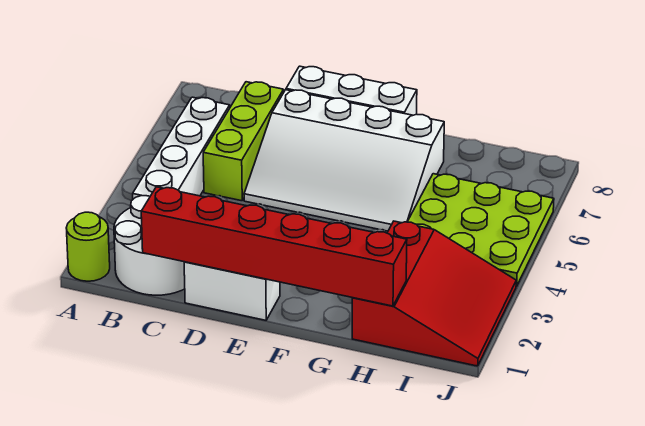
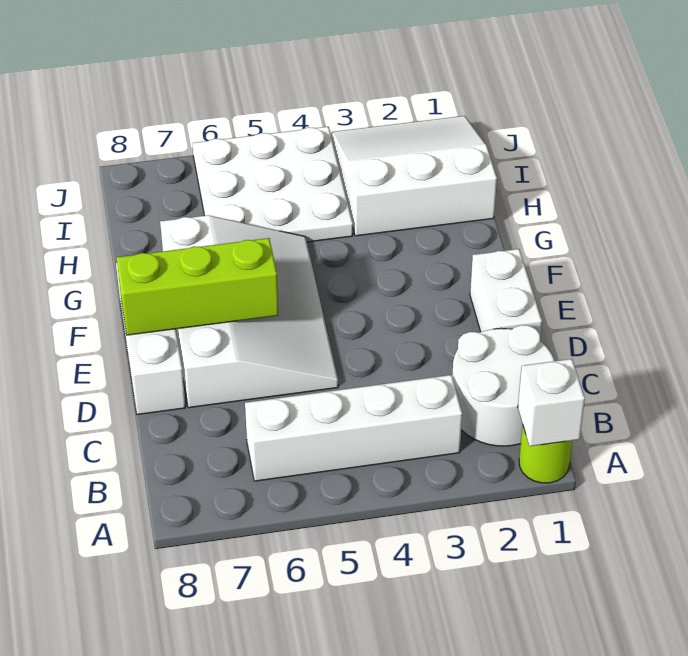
none -> white 1x1 brick [518,359,585,446]
red 1x6 brick [141,187,407,306] -> none
lime 1x3 brick [203,82,284,201] -> lime 1x3 brick moved to [117,238,278,335]
red 3x3 slope [352,221,516,366] -> white 3x3 slope [331,116,497,236]
lime 3x3 plate [408,174,554,286] -> white 3x3 plate [192,127,353,242]

